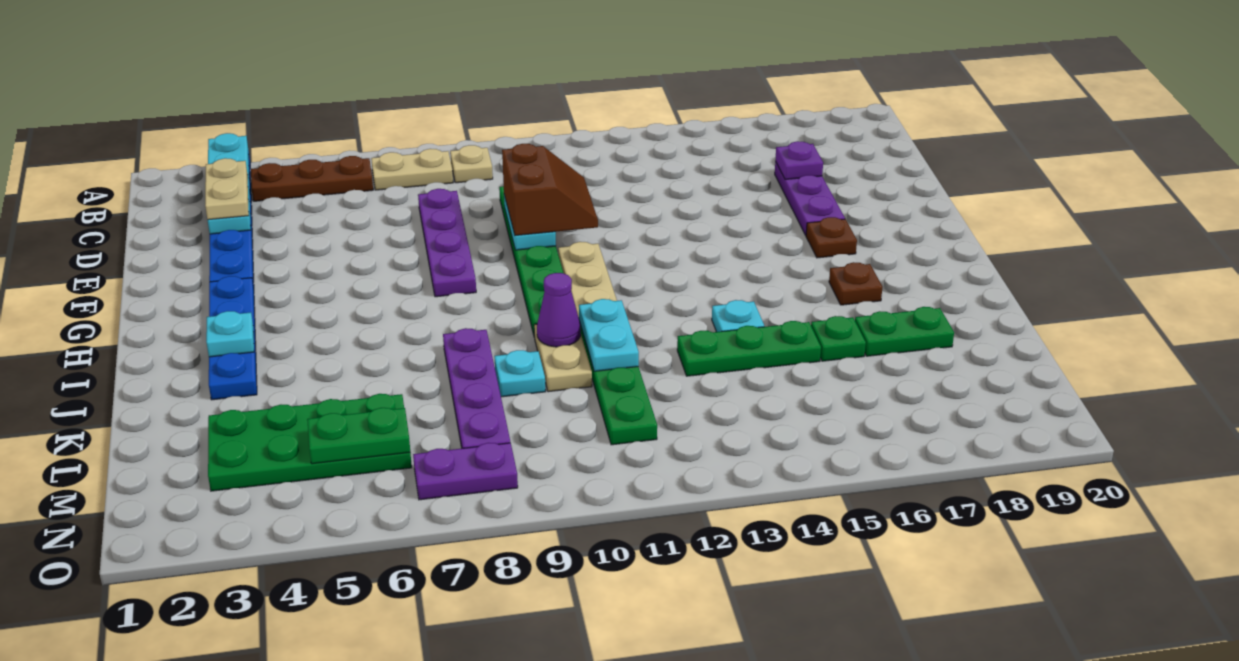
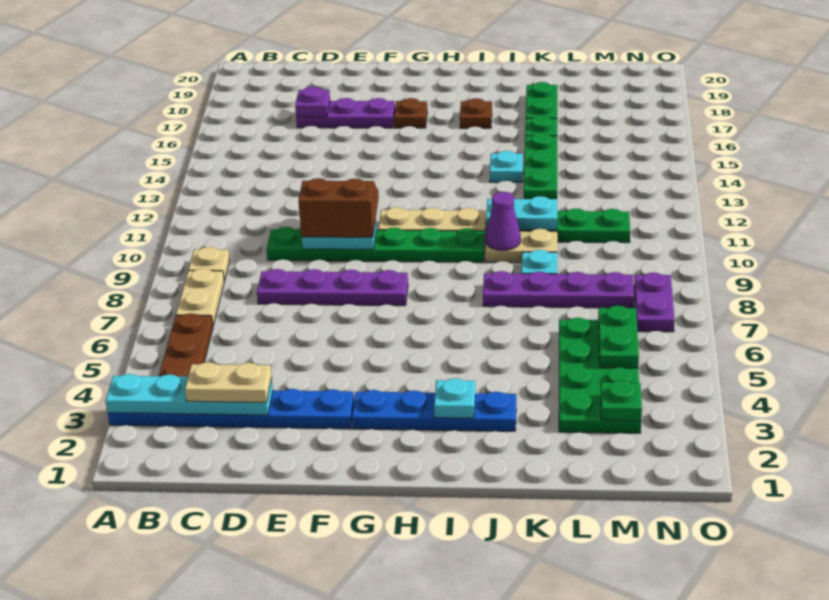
none -> green 1x1 plate [601,381,642,421]

